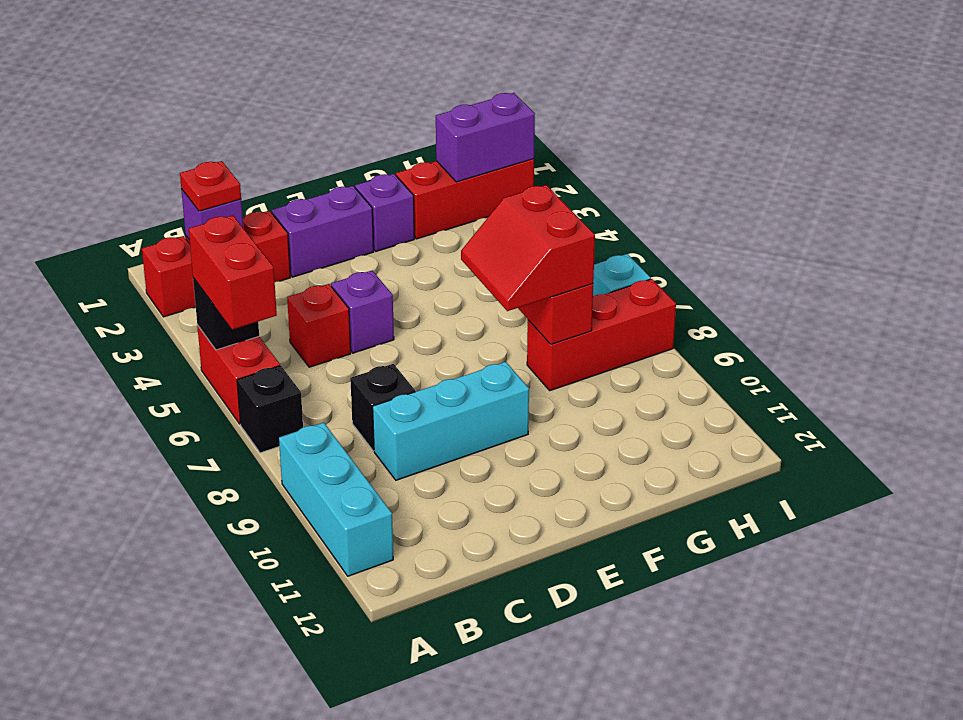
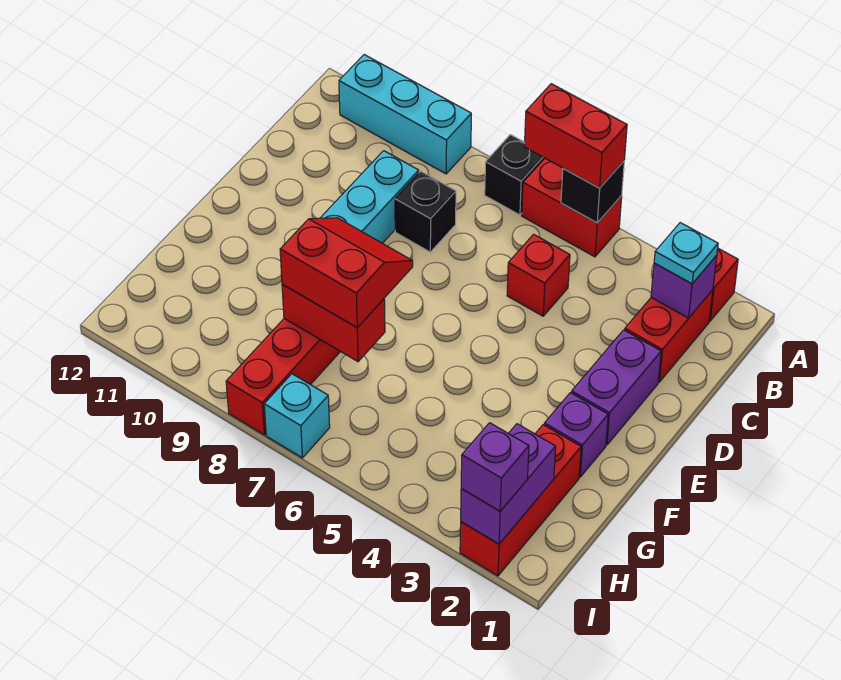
red 1x1 plate [180,161,241,211] -> cyan 1x1 plate [654,223,718,284]
purple 1x1 brick [331,271,394,353] -> purple 1x1 brick moved to [461,423,529,511]

